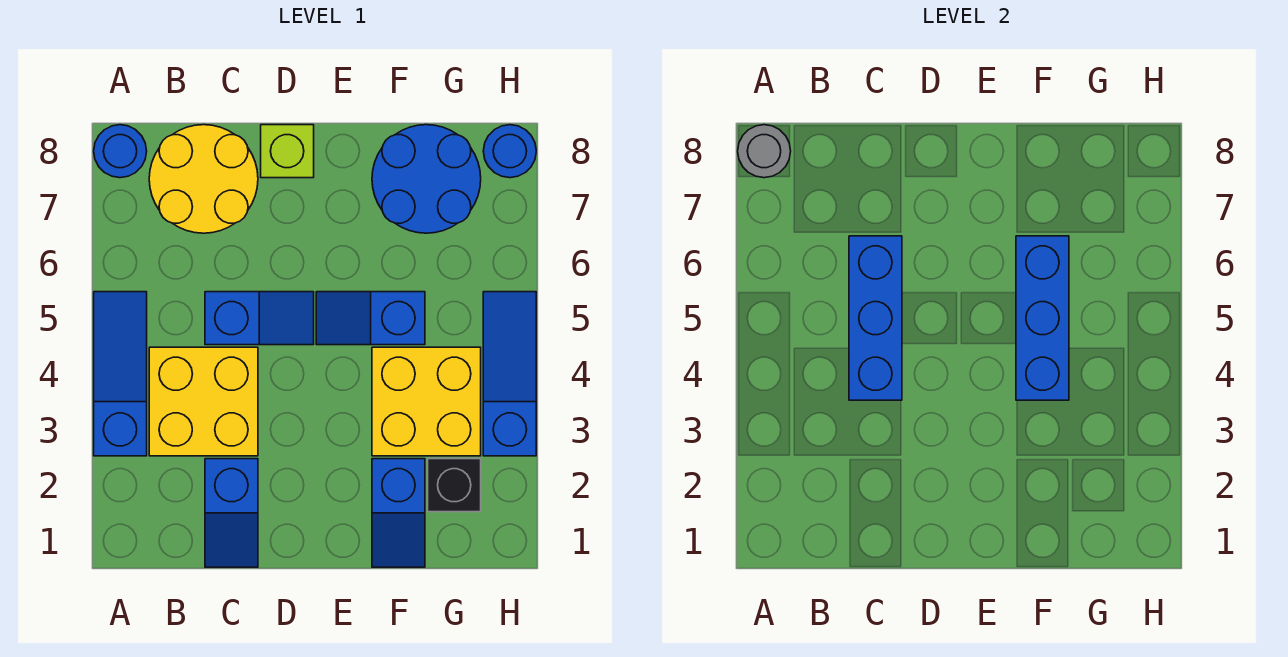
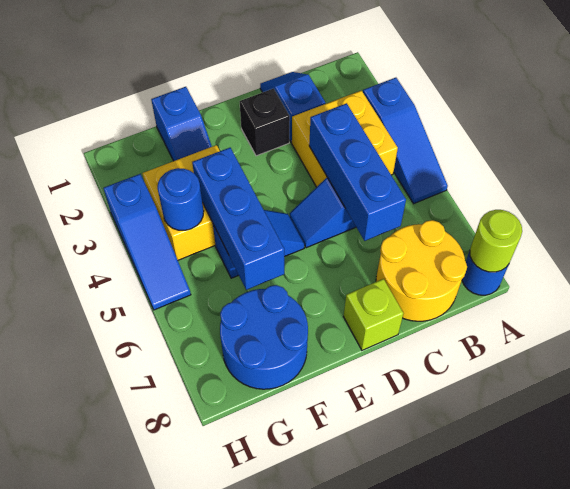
grey 1x1 round brick [738,125,791,178] -> lime 1x1 round brick [470,210,522,272]
blue 1x2 slope [372,459,425,567] -> blue 1x2 slope turned to [151,87,212,161]
black 1x1 brick [428,459,481,512] -> black 1x1 brick moved to [240,89,290,156]
blue 1x1 round brick [483,125,536,178] -> blue 1x1 round brick moved to [158,168,204,230]

